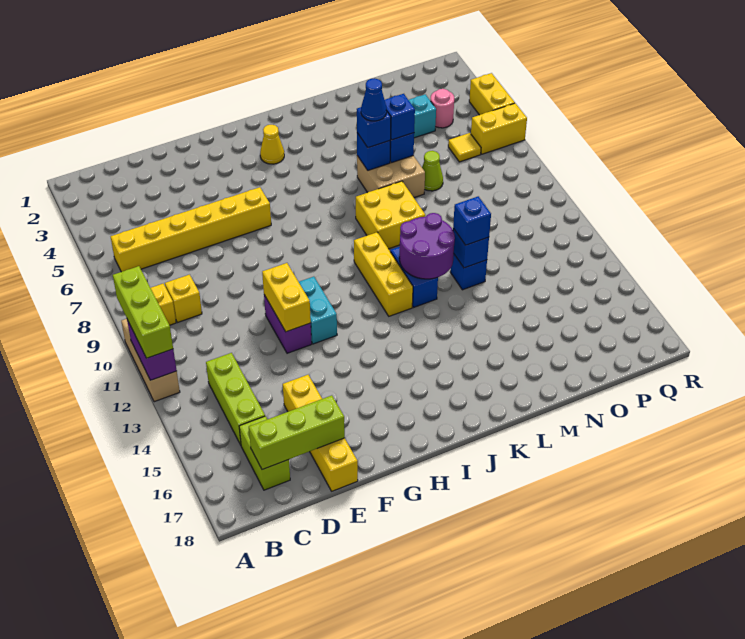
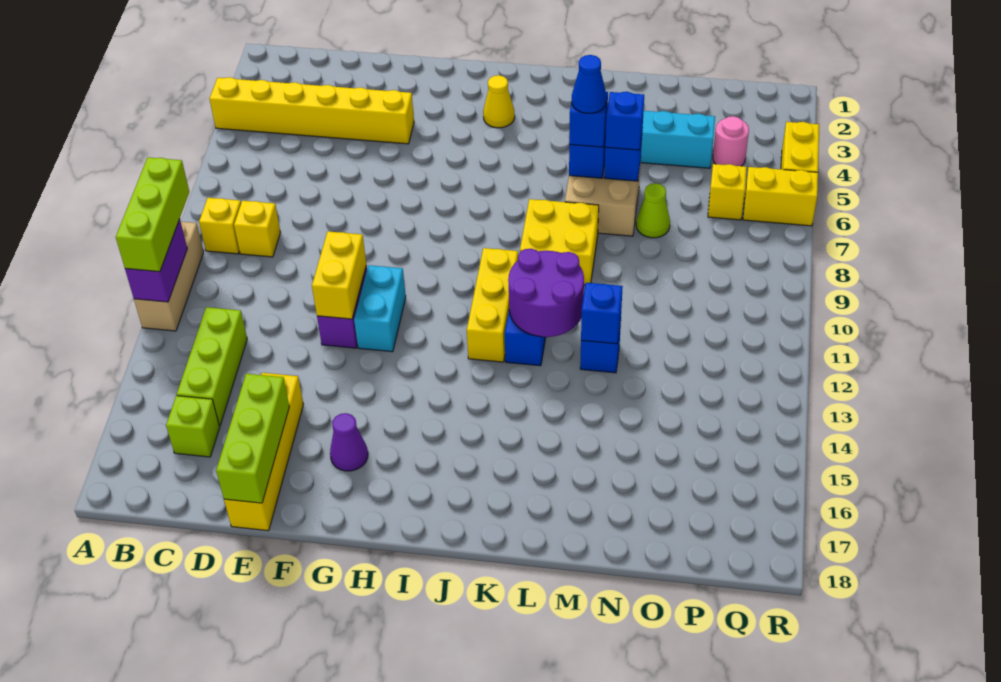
yellow 1x6 brick [111,187,271,272] -> yellow 1x6 brick moved to [210,77,414,144]
lime 1x2 brick [239,416,290,490] -> lime 1x1 brick [166,396,220,457]
lime 1x3 brick [249,395,345,470] -> lime 1x3 brick turned to [216,374,289,503]
none -> purple 1x1 cone [330,413,368,471]
blue 1x1 brick [453,196,491,245] -> none
yellow 1x1 tile [448,133,481,162] -> yellow 1x1 brick [708,164,747,220]

